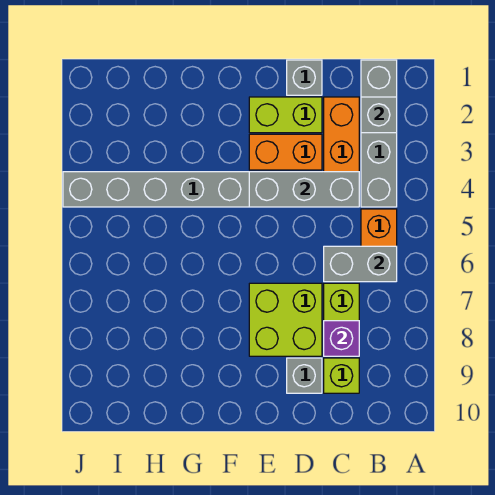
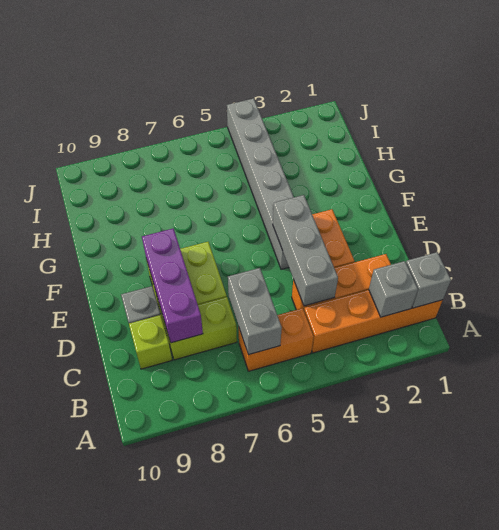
grey 1x4 brick [361,60,397,207] -> orange 1x4 brick [304,290,443,353]
purple 1x1 brick [324,321,359,356] -> purple 1x3 brick [142,228,203,343]
grey 1x1 brick [287,60,322,95] -> grey 1x1 brick moved to [406,252,451,308]
lime 1x2 brick [249,97,322,133] -> none

